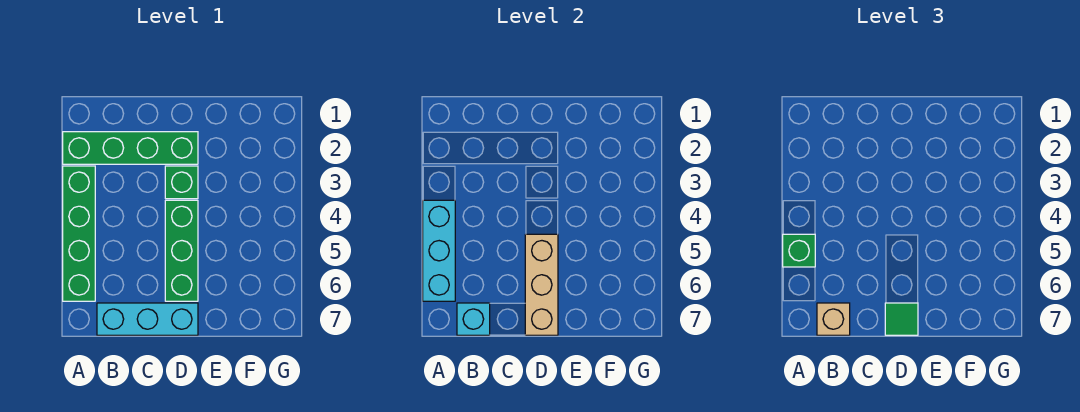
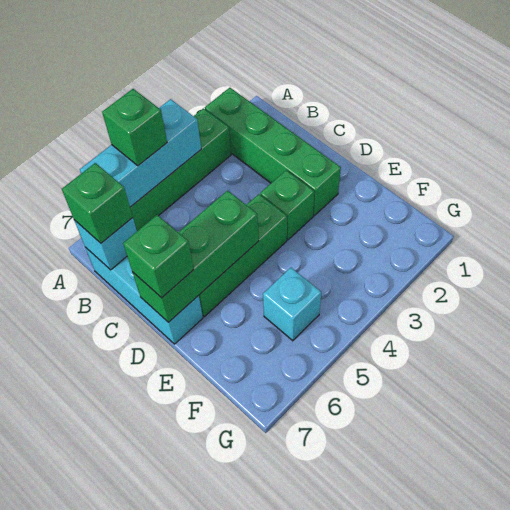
tan 1x1 brick [817,303,850,335] -> green 1x1 brick [62,163,133,243]
tan 1x3 brick [525,234,558,335] -> green 1x3 brick [133,190,259,322]
green 1x1 tile [885,303,918,335] -> green 1x1 brick [123,215,194,298]
none -> cyan 1x1 brick [263,268,321,341]

